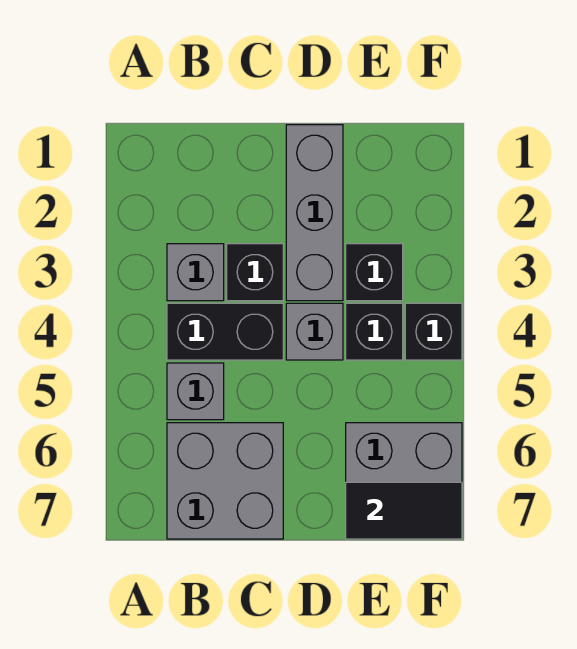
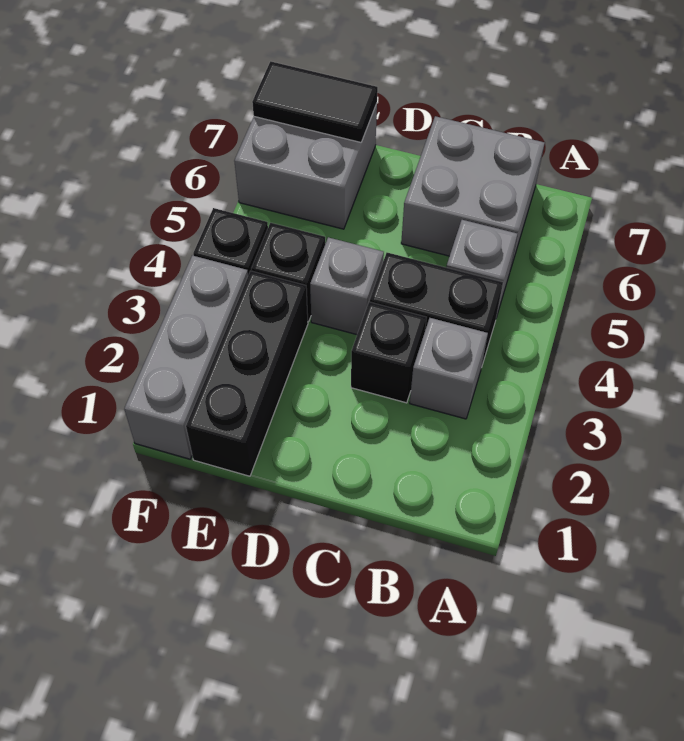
grey 1x3 brick [286,125,343,301] -> grey 1x3 brick moved to [124,255,248,459]
black 1x1 brick [346,244,403,301] -> black 1x3 brick [186,271,308,476]

